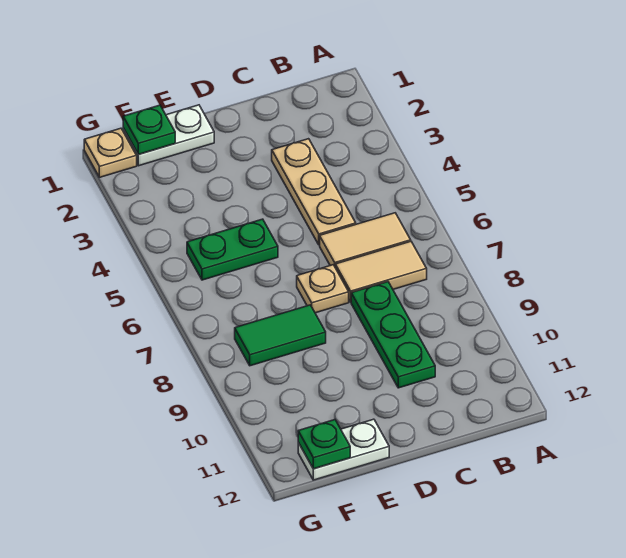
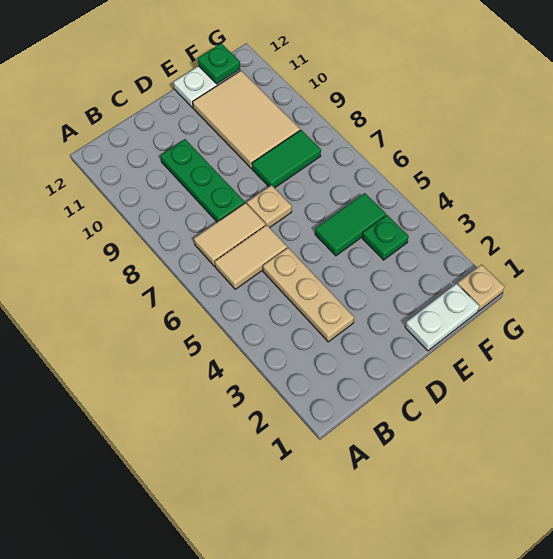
green 1x2 plate [187,219,278,280] -> green 1x2 tile [315,193,386,256]
none -> tan 2x3 tile [193,71,300,169]
green 1x1 plate [123,105,175,154] -> green 1x1 plate moved to [362,215,409,260]

